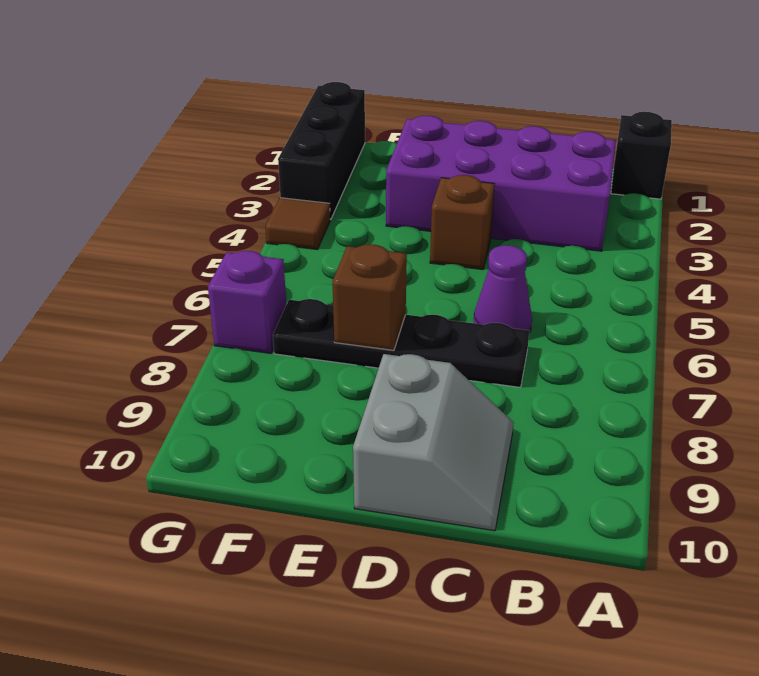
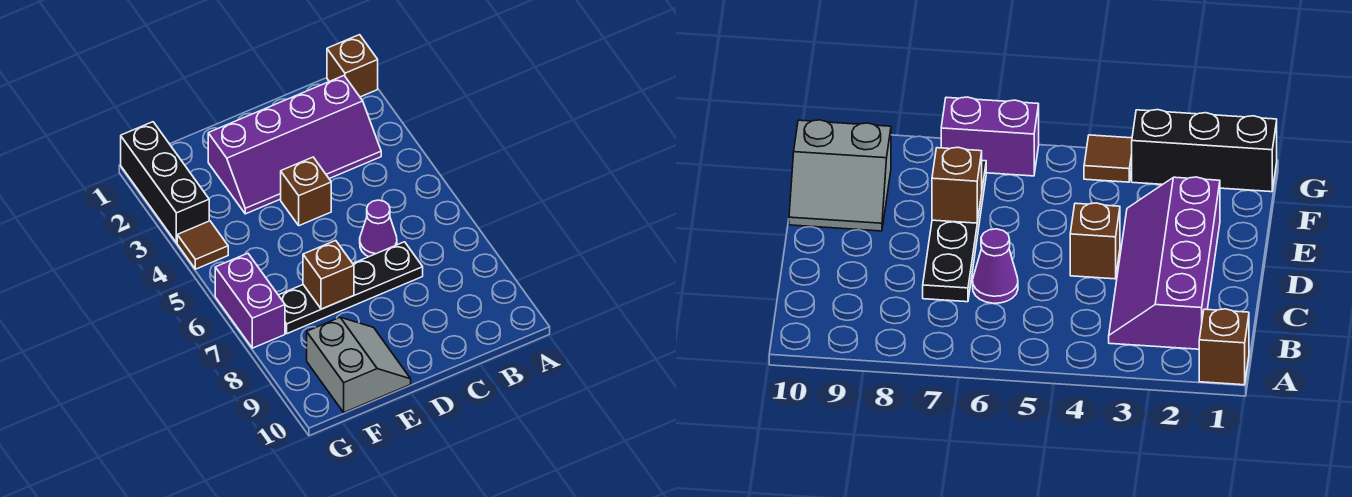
black 1x1 brick [611,112,672,199] -> brown 1x1 brick [327,35,378,97]
purple 2x4 brick [386,116,616,251] -> purple 2x4 slope [208,76,381,214]
grey 2x2 slope [353,354,514,531] -> grey 2x2 slope moved to [307,317,411,412]
purple 1x1 brick [208,251,286,353] -> purple 1x2 brick [215,253,285,348]

